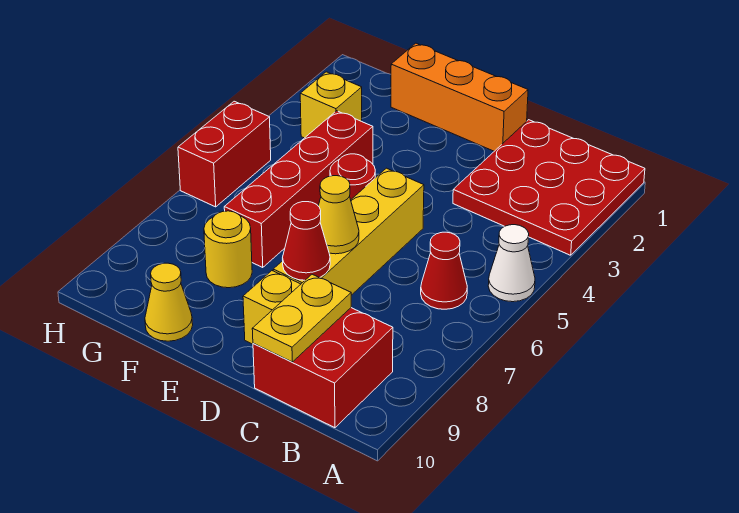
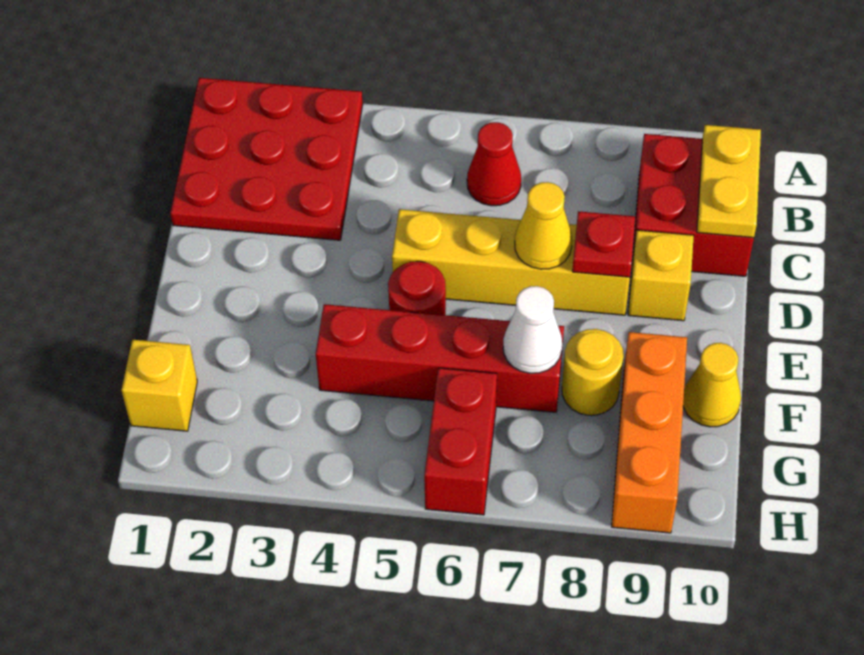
white 1x1 cone [488,225,535,302] -> white 1x1 cone moved to [503,286,562,373]
yellow 1x2 plate [252,274,351,362] -> yellow 1x2 plate turned to [697,125,761,238]
orange 1x3 brick [391,43,528,151] -> orange 1x3 brick moved to [612,332,687,533]
red 1x1 cone [283,202,330,280] -> red 1x1 plate [572,211,635,277]
yellow 1x1 brick [300,72,362,138] -> yellow 1x1 brick moved to [122,340,197,431]
red 1x2 brick [178,101,271,207] -> red 1x2 brick turned to [424,368,497,515]

